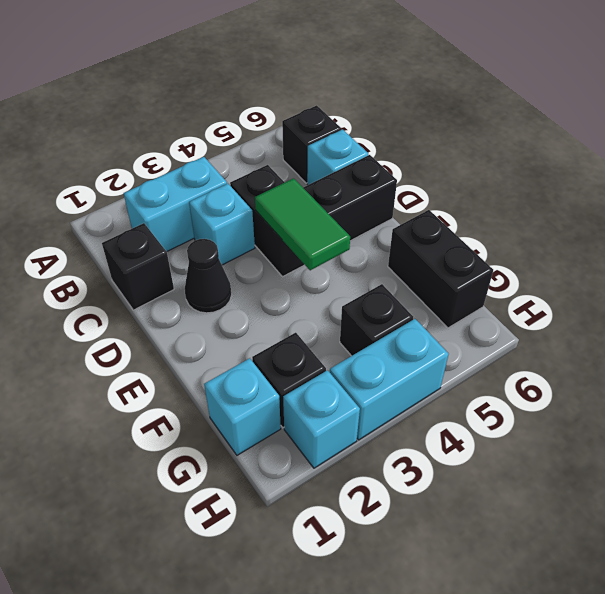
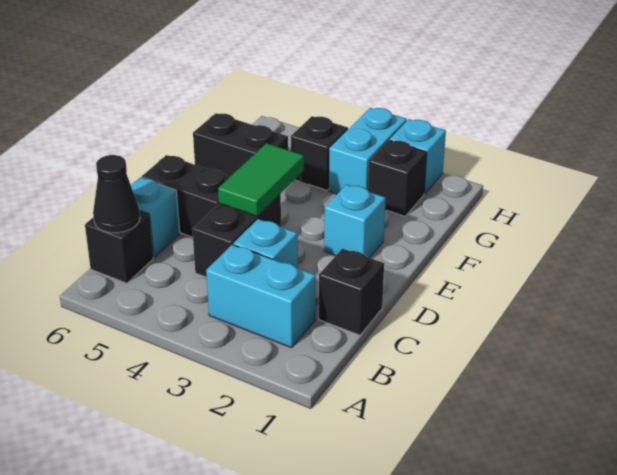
black 1x1 cone [185,239,232,313] -> black 1x1 cone moved to [93,155,140,233]
black 1x2 brick [388,210,493,328] -> black 1x2 brick turned to [193,113,288,177]
cyan 1x1 brick [204,358,281,455] -> cyan 1x1 brick moved to [324,185,386,258]
cyan 1x2 brick [330,319,449,440] -> cyan 1x2 brick turned to [329,108,407,194]

